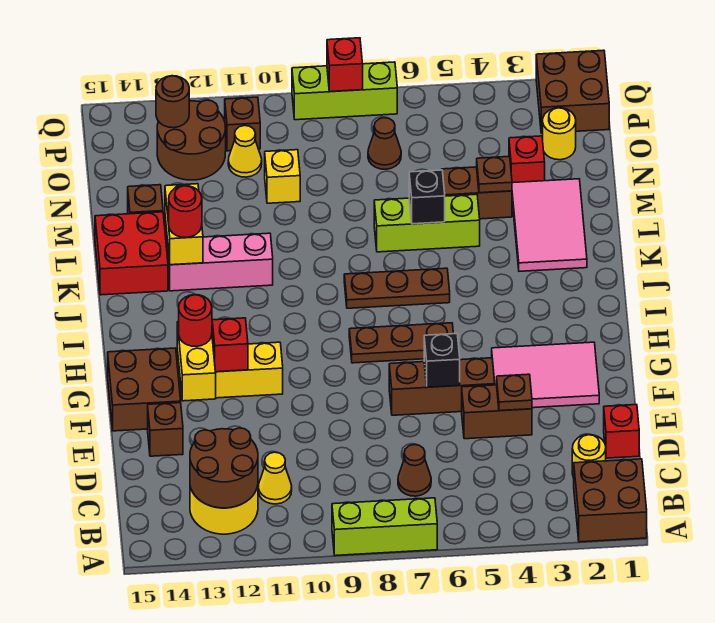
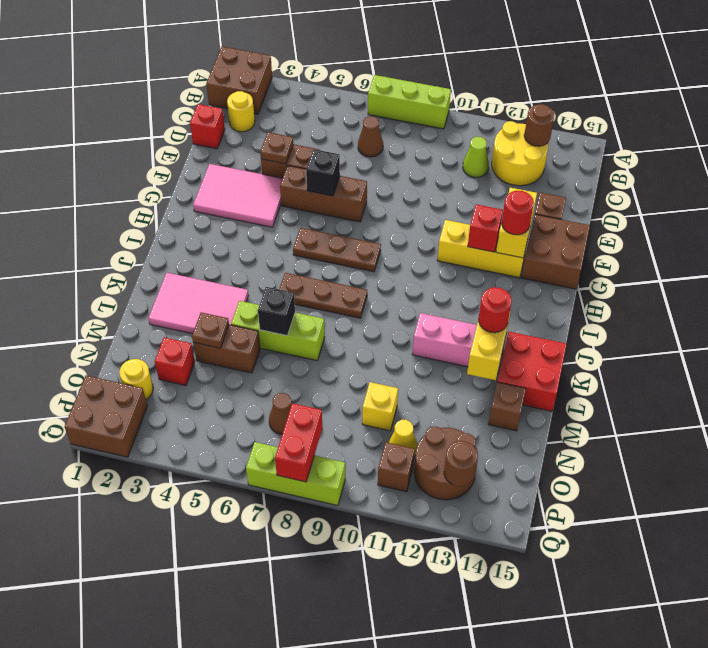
brown 2x2 round brick [190,428,258,508] -> brown 1x1 round brick [524,104,554,146]
yellow 1x1 cone [258,452,292,504] -> lime 1x1 cone [463,137,489,177]
pink 2x3 tile [512,179,587,271] -> pink 2x3 tile turned to [148,273,249,334]
red 1x1 brick [327,38,363,92] -> red 1x2 brick [275,403,322,482]

